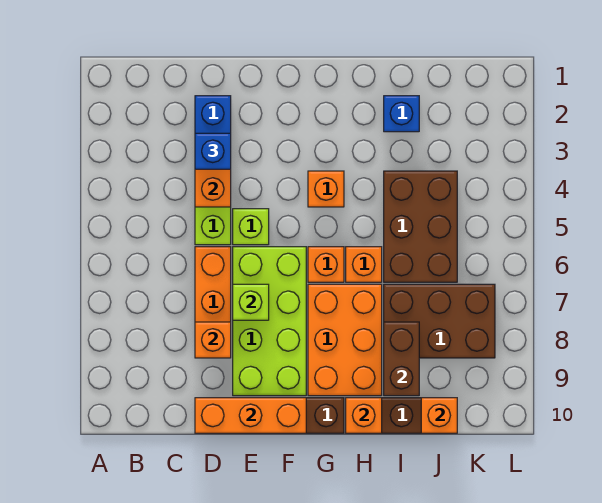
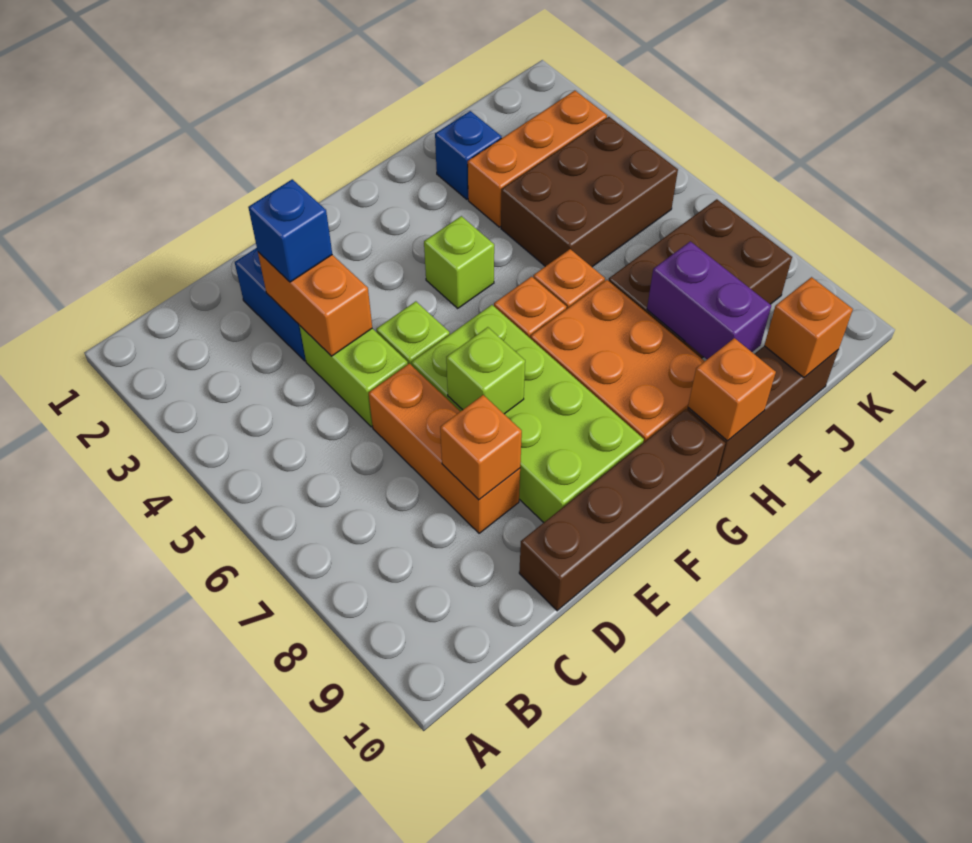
orange 1x3 brick [195,398,306,433] -> orange 1x3 brick moved to [468,91,607,227]
orange 1x1 brick [308,171,344,207] -> lime 1x1 brick [424,216,494,308]
brown 2x3 brick [384,171,457,282] -> brown 2x3 brick turned to [501,117,678,267]
brown 1x2 brick [384,322,419,396] -> purple 1x2 brick [647,241,771,359]

